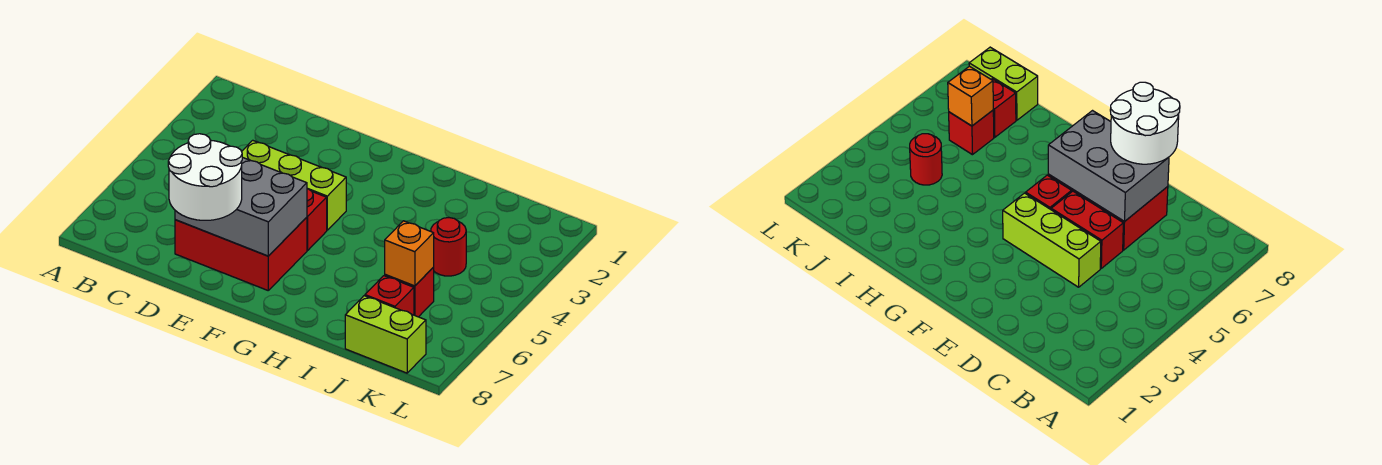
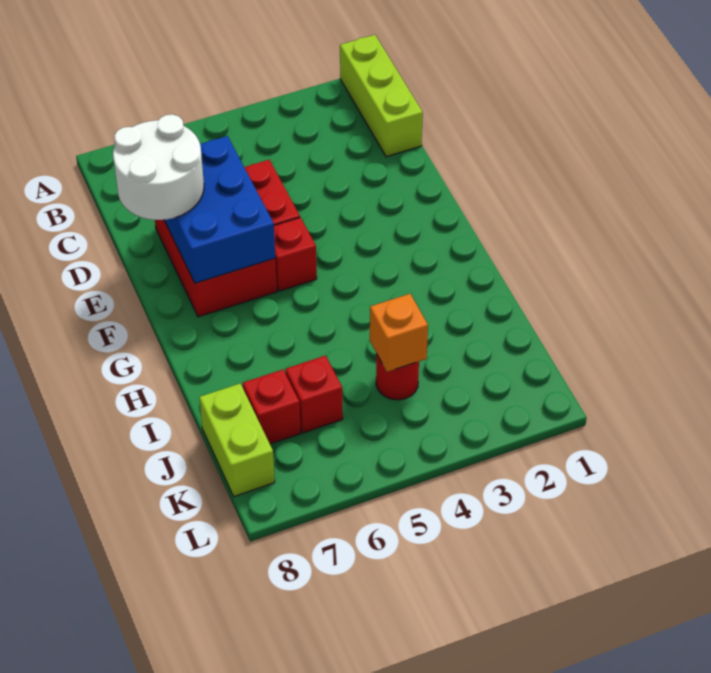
lime 1x3 brick [242,140,346,230] -> lime 1x3 brick moved to [340,35,423,157]
grey 2x3 brick [175,157,307,256] -> blue 2x3 brick [164,136,275,283]
orange 1x1 brick [385,221,434,286] -> orange 1x1 brick moved to [370,294,428,372]

